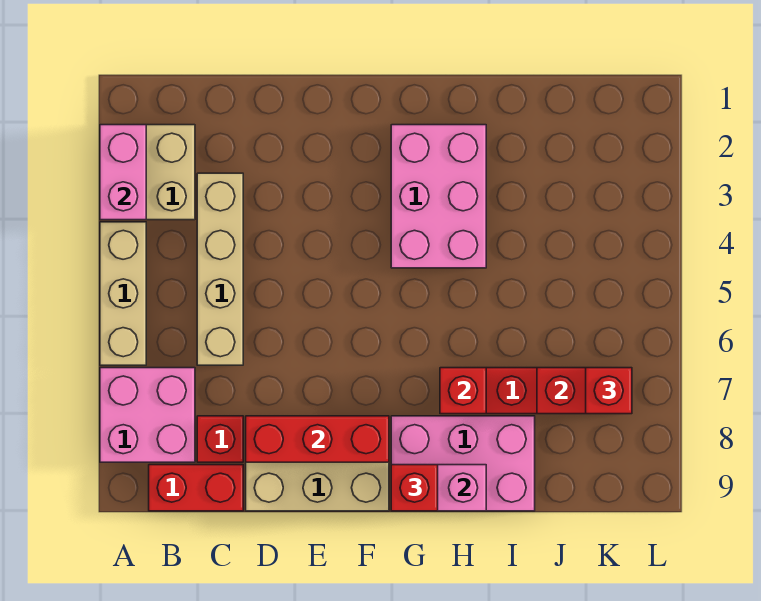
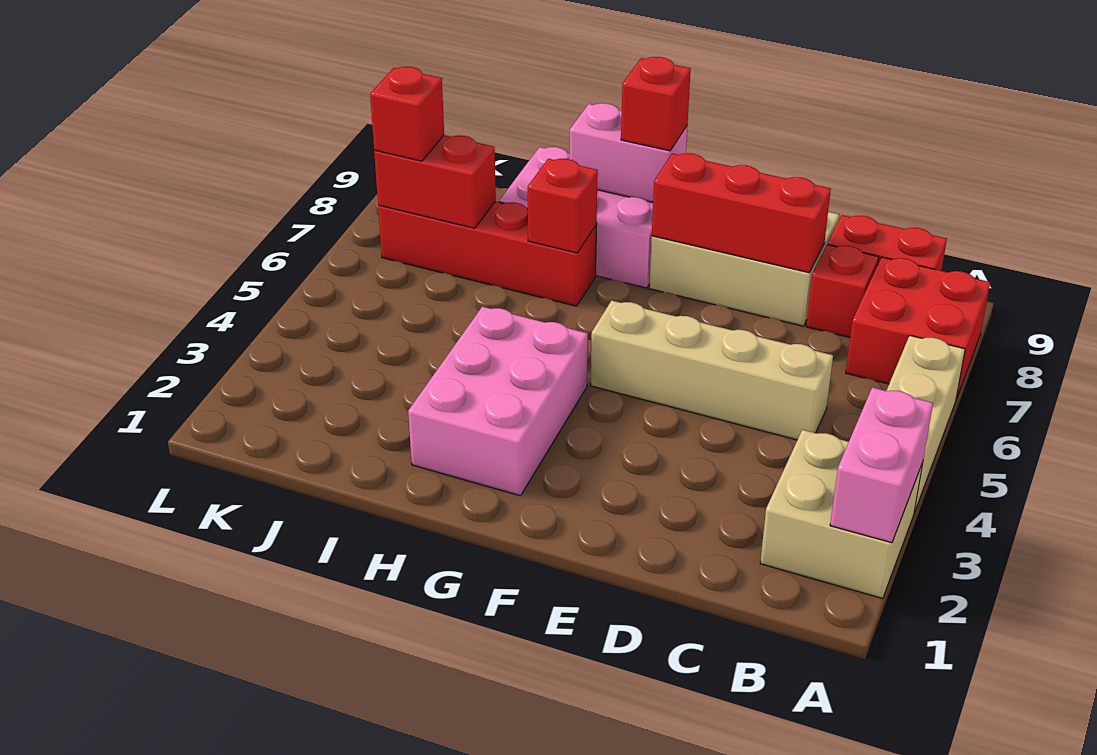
pink 2x2 brick [100,368,195,462] -> red 2x2 brick [846,257,990,399]
tan 1x4 brick [197,173,243,365] -> tan 1x4 brick turned to [591,301,833,440]

